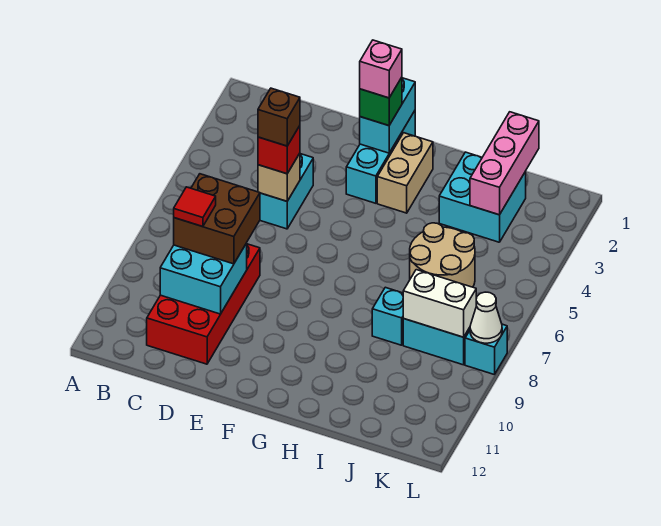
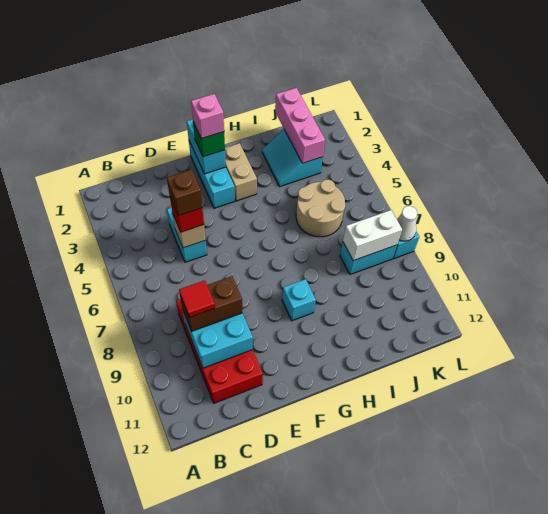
brown 2x2 brick [174,174,260,264] -> brown 1x2 brick [180,276,242,332]
cyan 2x2 brick [439,152,526,242] -> cyan 2x2 slope [262,129,323,187]
cyan 1x1 brick [372,287,404,345] -> cyan 1x1 brick moved to [282,279,316,321]

